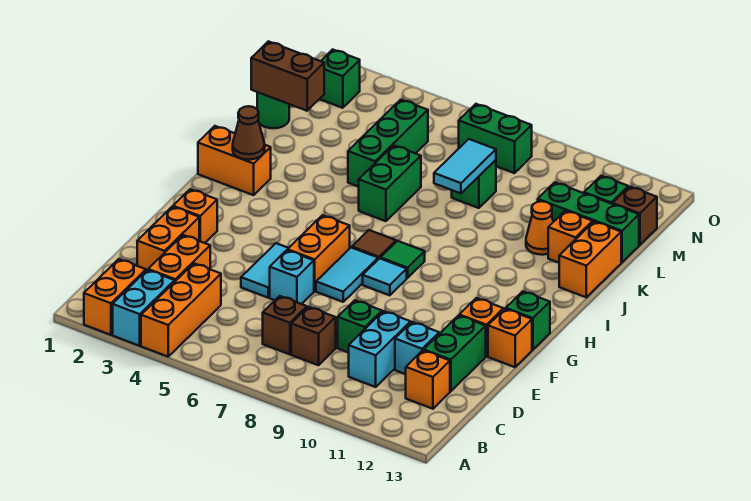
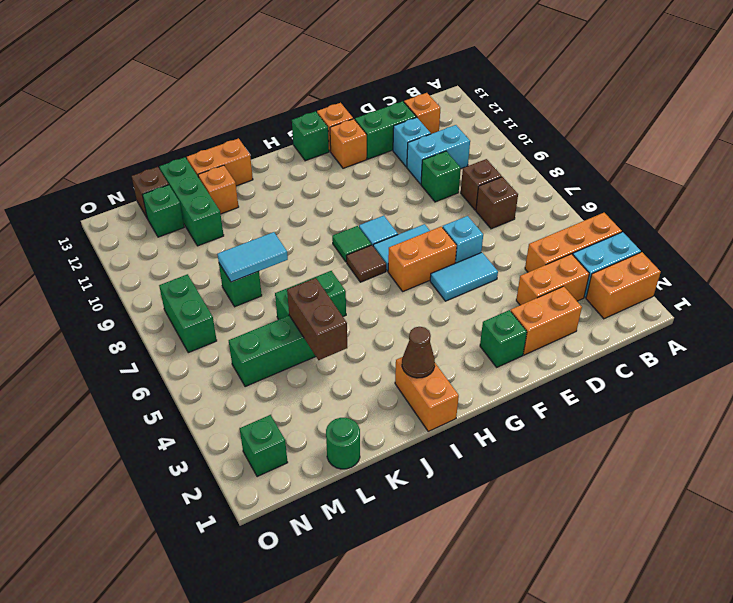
orange 1x1 brick [173,189,217,243] -> green 1x1 brick [480,310,527,367]
orange 1x1 cone [526,201,553,255] -> none
brown 1x2 brick [251,41,324,111] -> brown 1x2 brick moved to [287,278,347,360]

